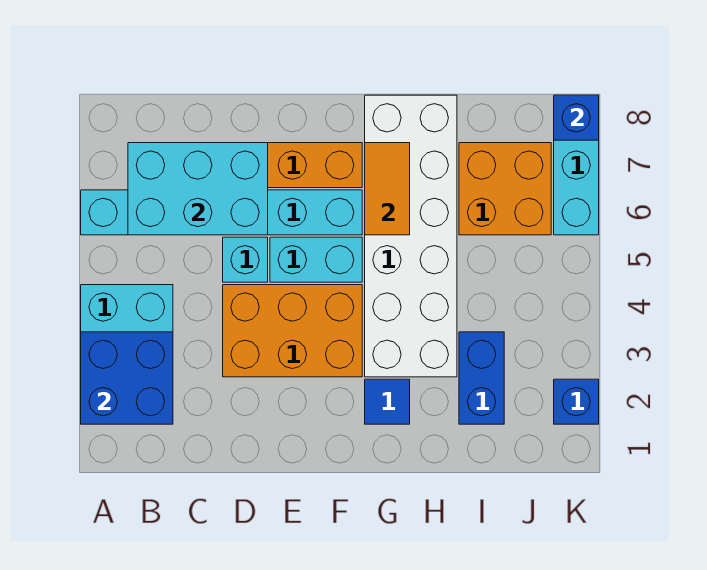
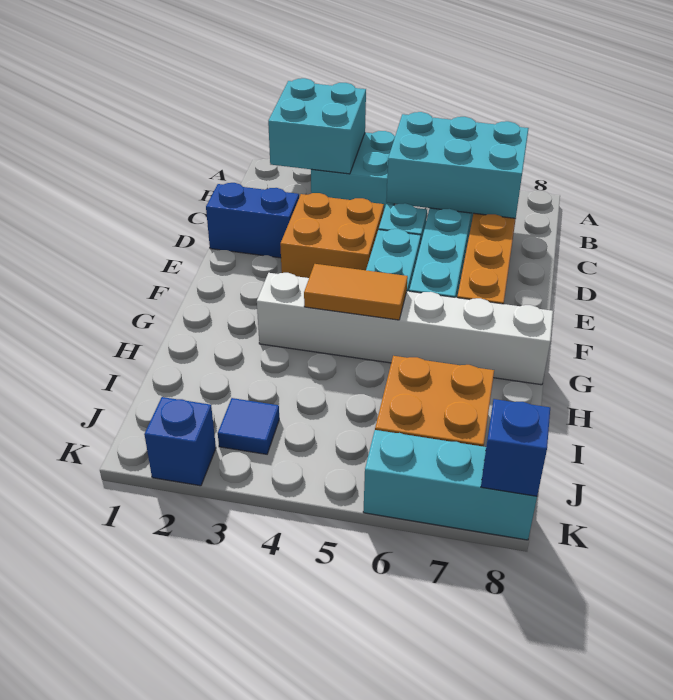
blue 2x2 brick [81,332,173,424] -> cyan 2x2 brick [268,78,366,174]
cyan 2x3 brick [128,143,268,235] -> cyan 2x3 brick turned to [386,112,529,218]
orange 2x3 brick [223,285,362,377] -> orange 2x2 brick [280,193,384,278]
blue 1x1 tile [365,379,410,424] -> blue 1x1 tile moved to [218,398,279,454]
white 2x6 brick [365,95,457,377] -> white 1x6 brick [257,273,553,385]
orange 1x2 tile [365,143,410,235] -> orange 1x2 tile moved to [304,264,408,320]
blue 1x2 brick [459,332,504,424] -> blue 1x2 brick moved to [206,183,299,258]

